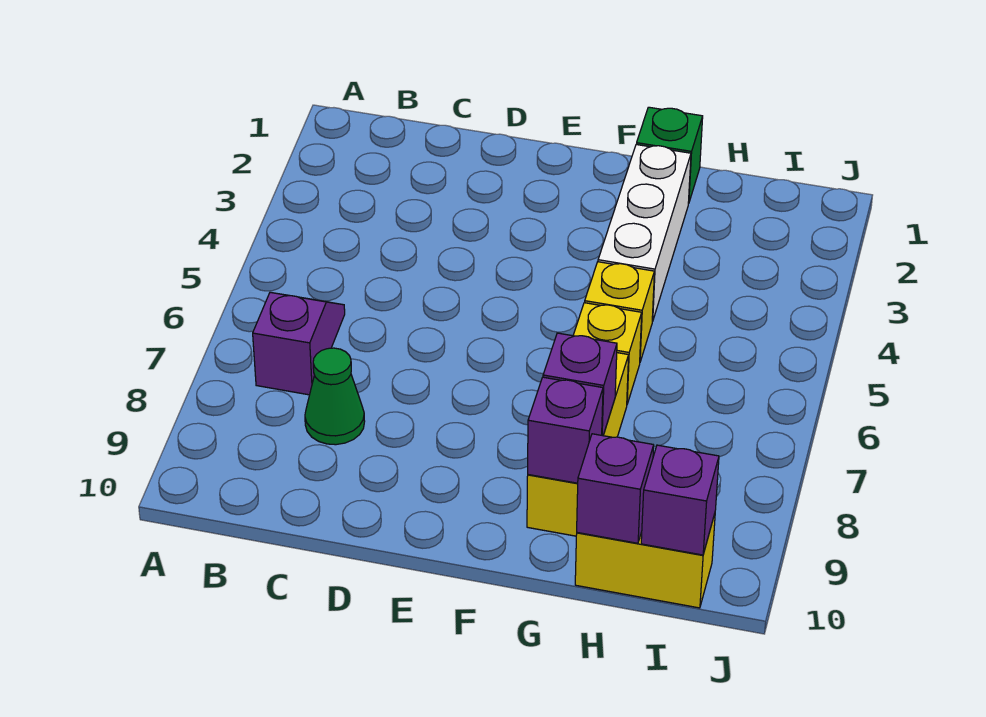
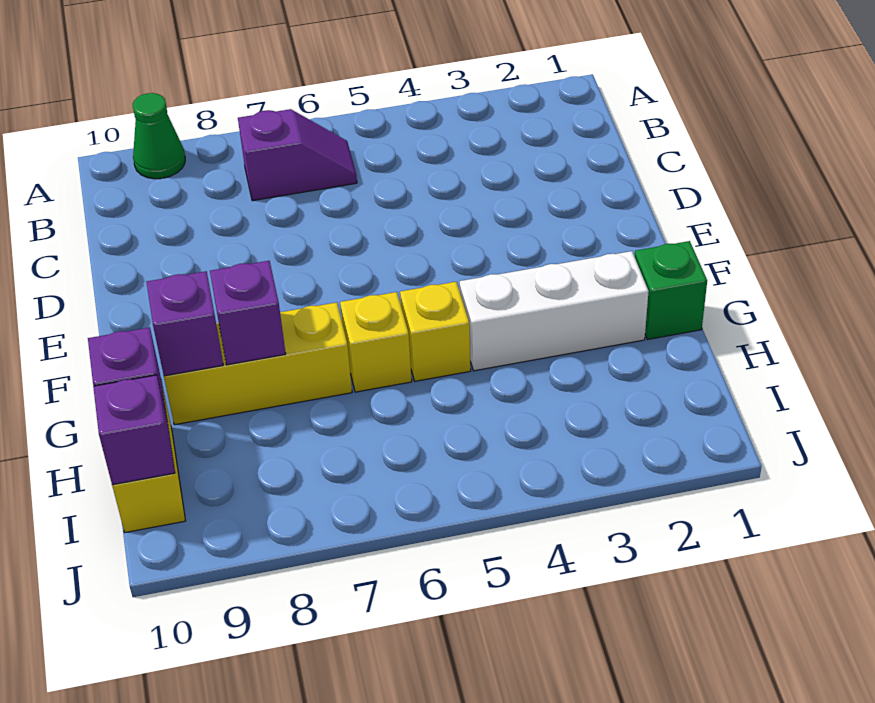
green 1x1 cone [305,348,365,445] -> green 1x1 cone moved to [133,93,185,179]

